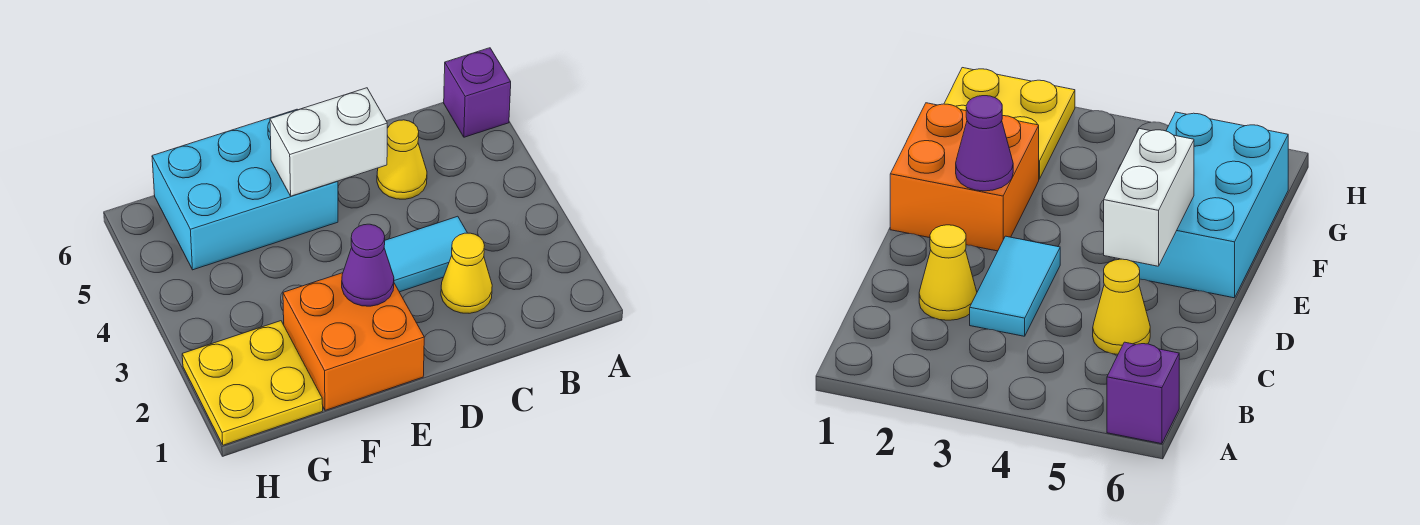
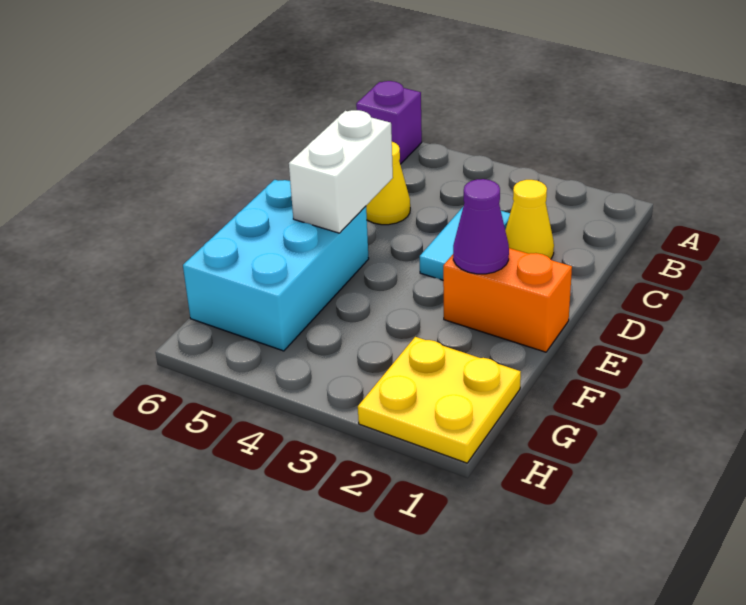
orange 2x2 brick [283,273,424,410] -> orange 1x2 brick [443,248,572,352]

